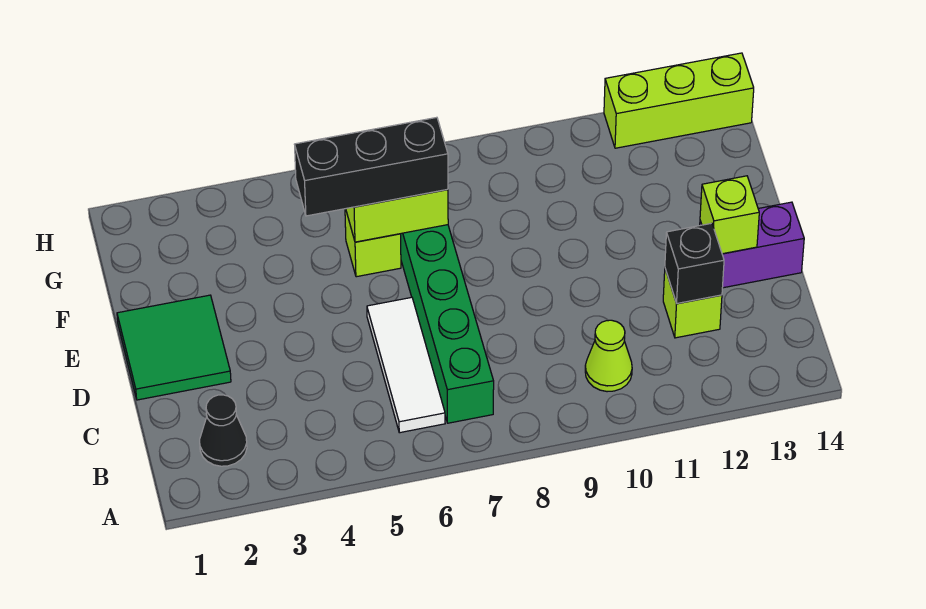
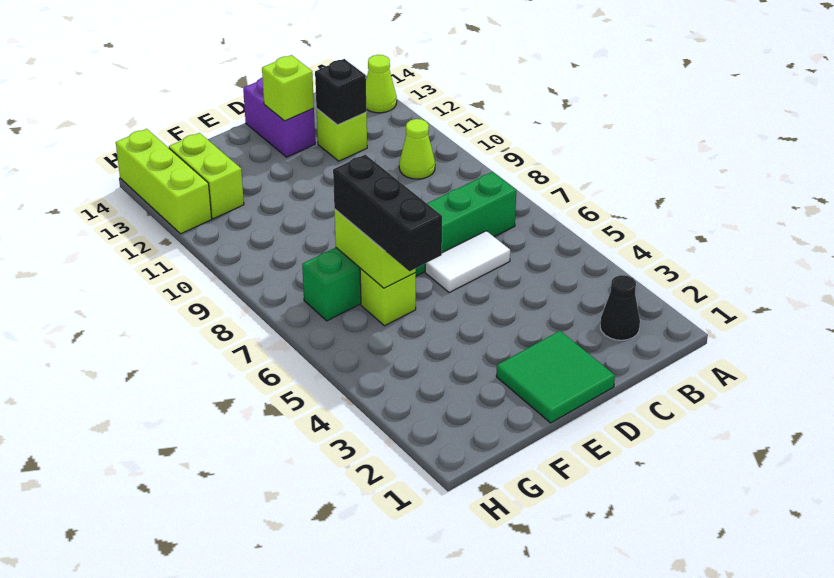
none -> lime 1x1 cone [366,55,397,113]
white 1x3 tile [367,297,445,433] -> white 1x2 tile [425,231,510,293]
none -> lime 1x2 brick [169,133,244,219]

